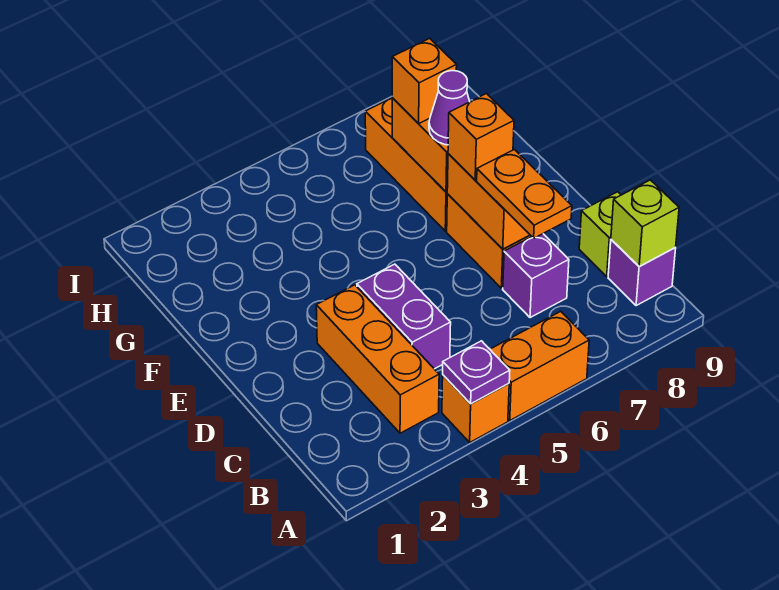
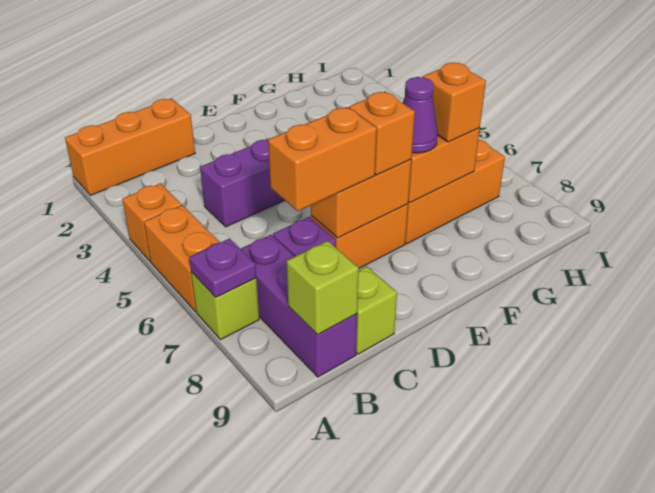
purple 1x1 plate [443,341,510,404] -> purple 1x1 plate moved to [189,239,256,297]
none -> lime 1x1 brick [191,272,259,340]
orange 1x3 brick [316,285,439,433] -> orange 1x3 brick moved to [65,99,195,195]
purple 1x1 brick [608,240,676,306] -> purple 1x3 brick [241,235,357,377]
orange 1x2 plate [477,149,572,238] -> orange 1x2 brick [268,107,377,211]

